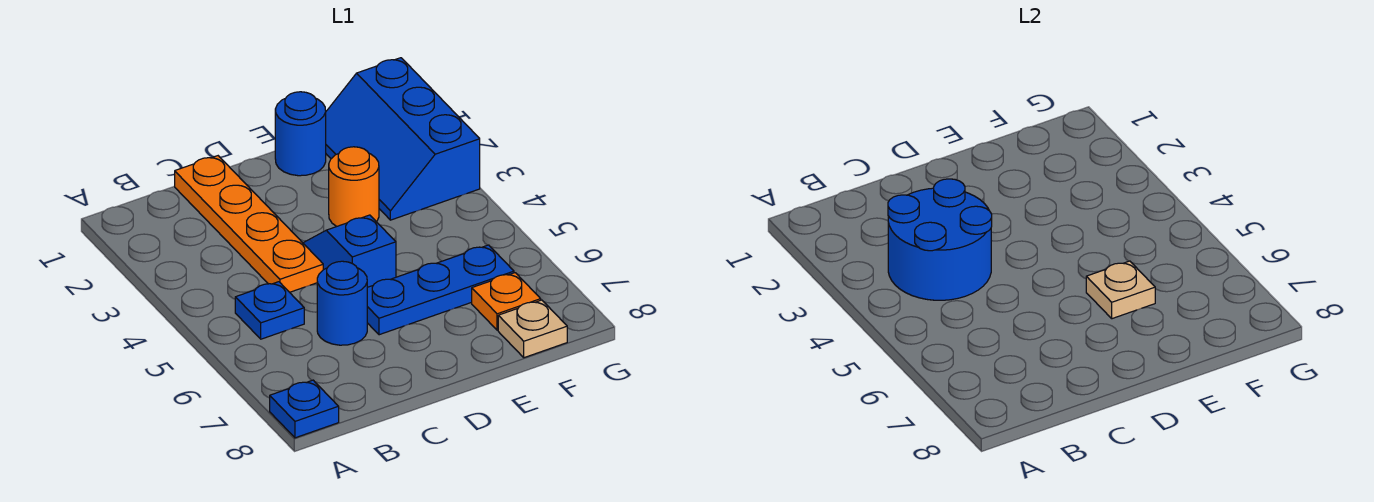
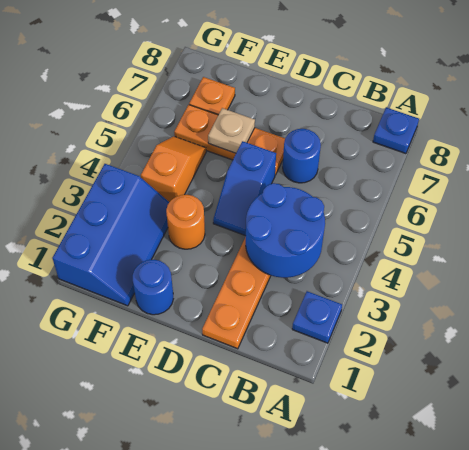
blue 1x1 plate [235,282,304,339] -> blue 1x1 plate moved to [292,291,342,343]
blue 1x3 plate [367,245,514,335] -> orange 1x3 plate [174,105,285,175]
none -> orange 1x2 slope [141,136,206,202]
tan 1x1 plate [498,300,567,358] -> none

